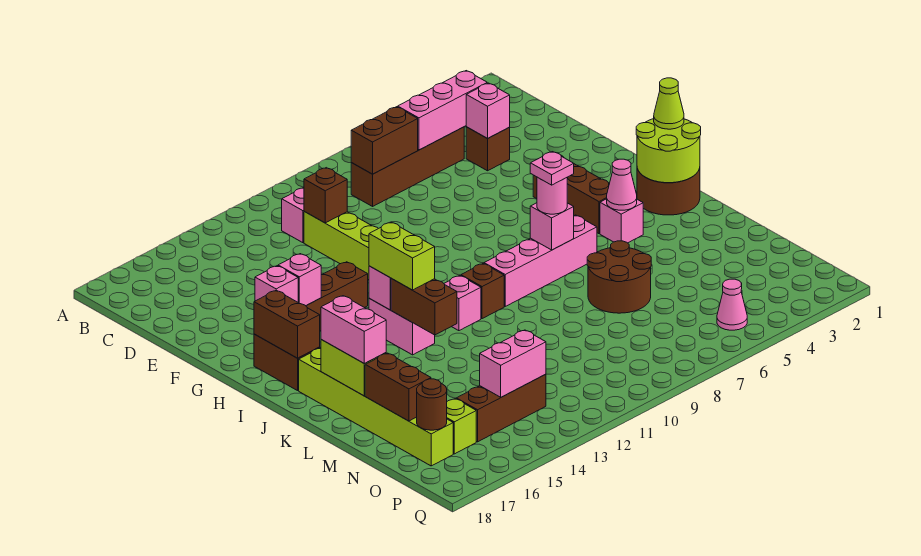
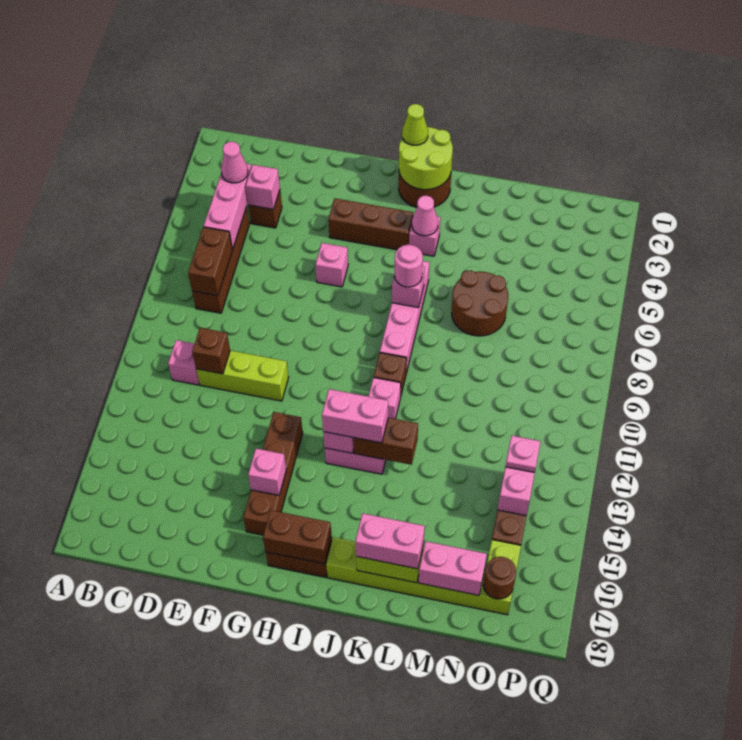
pink 1x1 brick [255,266,298,302] -> pink 1x1 brick moved to [316,243,348,287]
lime 1x2 brick [369,222,435,290] -> pink 1x2 brick [322,389,388,443]
pink 1x1 plate [530,152,574,185] -> pink 1x1 plate moved to [506,436,541,473]
brown 1x2 brick [365,353,431,421] -> pink 1x2 brick [419,541,487,595]
pink 1x1 cone [717,279,747,330] -> pink 1x1 cone moved to [221,142,248,183]

